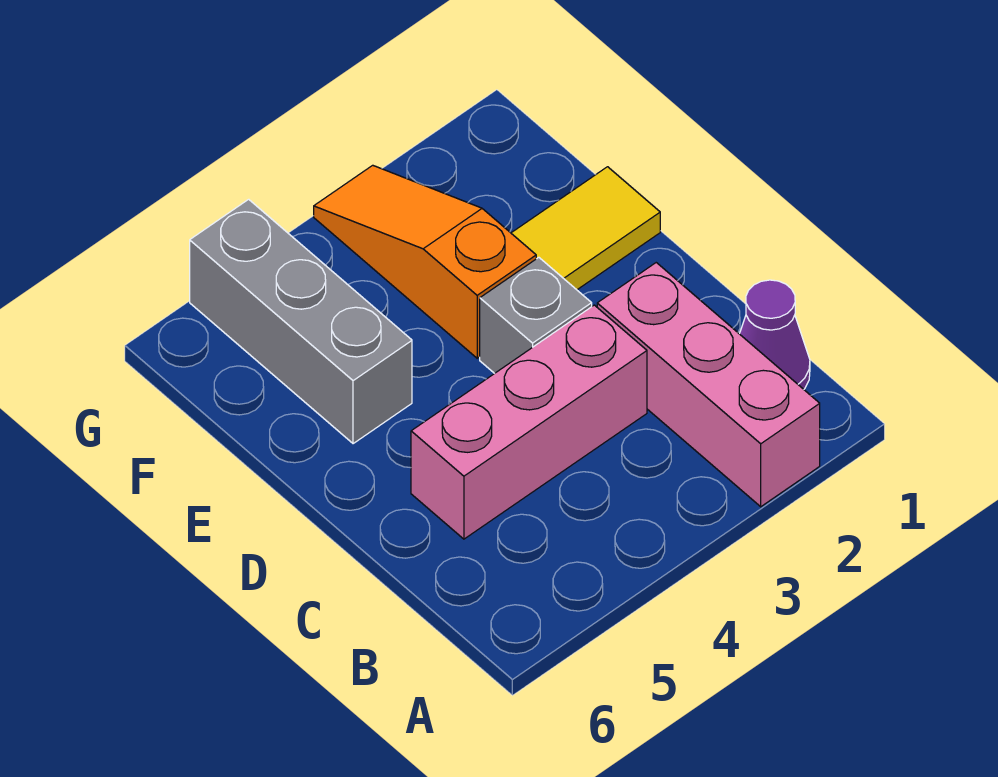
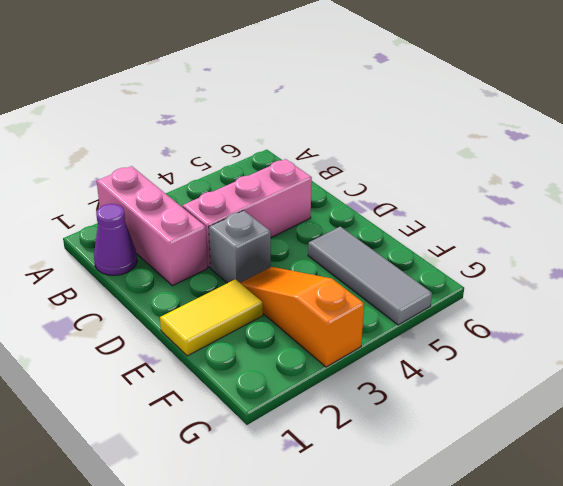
orange 1x3 slope [314,165,536,358] -> orange 1x3 slope turned to [241,267,364,367]
grey 1x3 brick [190,199,412,444] -> grey 1x3 tile [308,227,432,325]

